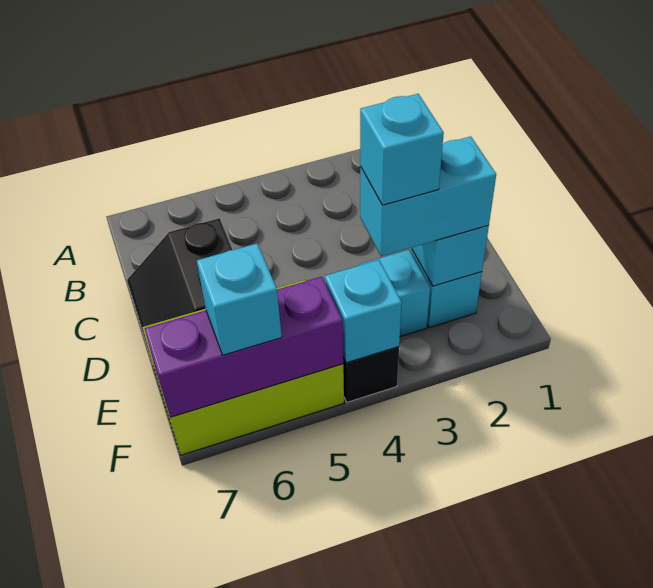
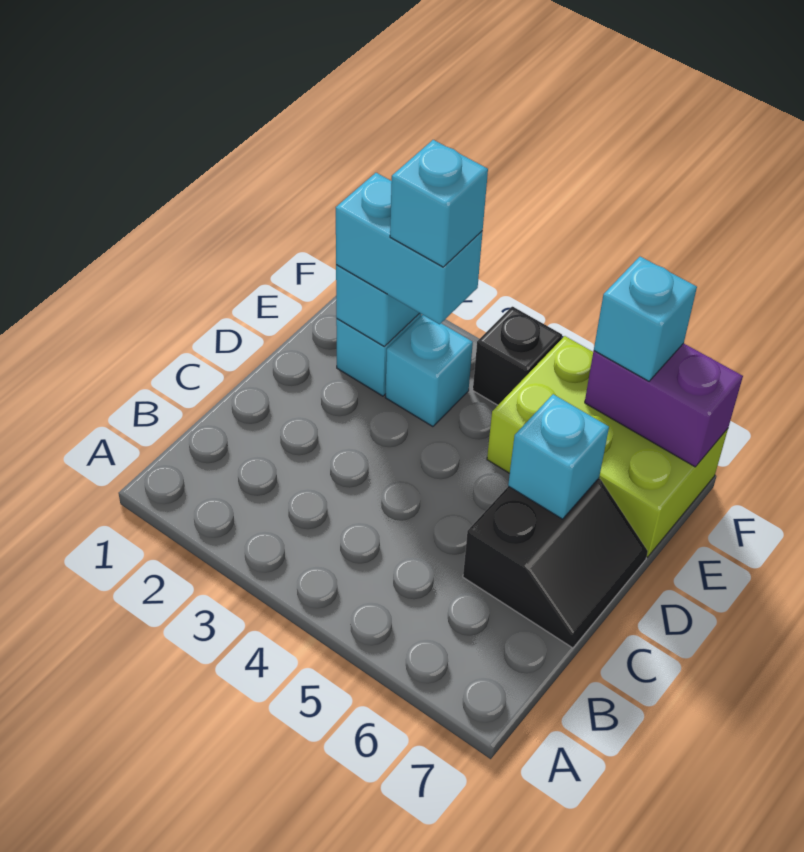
cyan 1x1 brick [325,260,402,363] -> cyan 1x1 brick moved to [508,394,609,519]
purple 1x3 brick [144,277,343,418] -> purple 1x2 brick [585,343,743,467]

